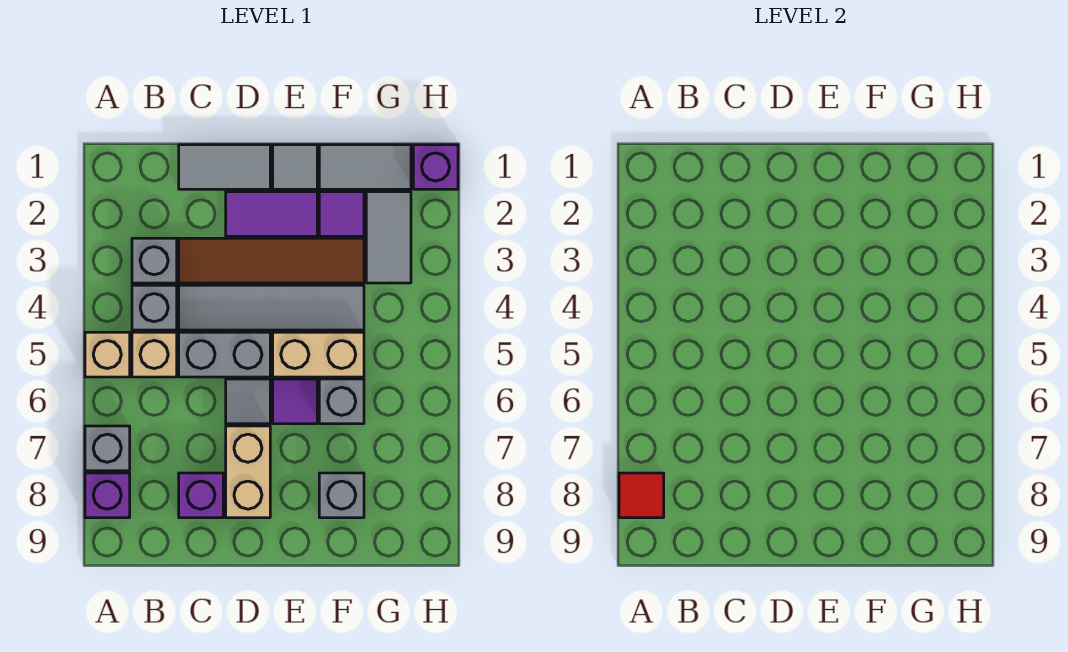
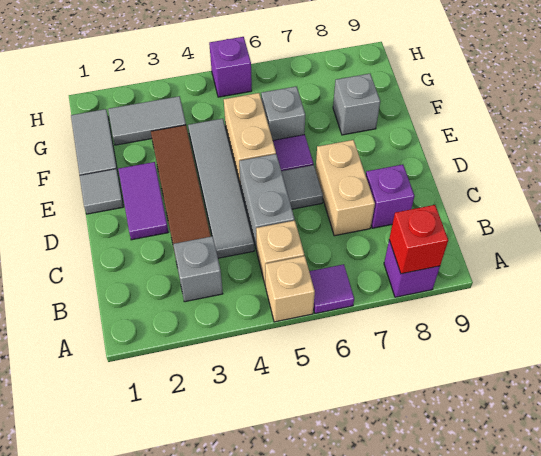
grey 1x1 brick [85,426,130,471] -> none
red 1x1 tile [619,473,664,518] -> red 1x1 brick [389,205,448,274]
grey 1x1 brick [132,285,177,330] -> none
grey 1x2 tile [179,145,270,189] -> none
tan 1x2 brick [226,426,270,518] -> tan 1x2 brick turned to [315,140,375,236]
purple 1x1 tile [319,192,364,236] -> purple 1x1 tile moved to [309,264,354,314]
purple 1x1 brick [413,145,458,189] -> purple 1x1 brick moved to [209,37,252,97]

